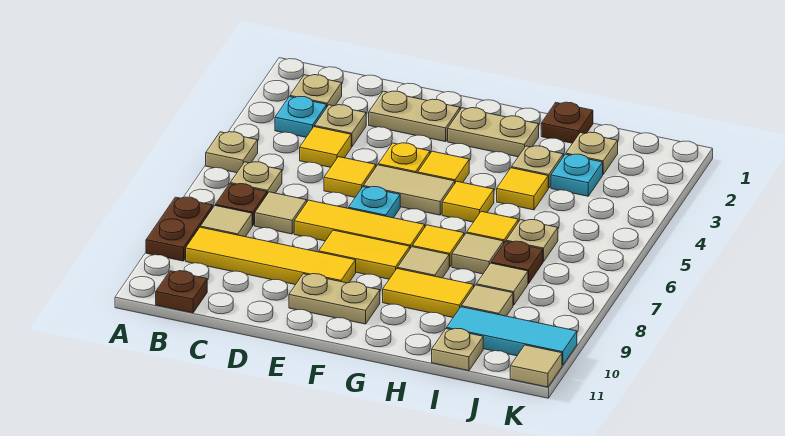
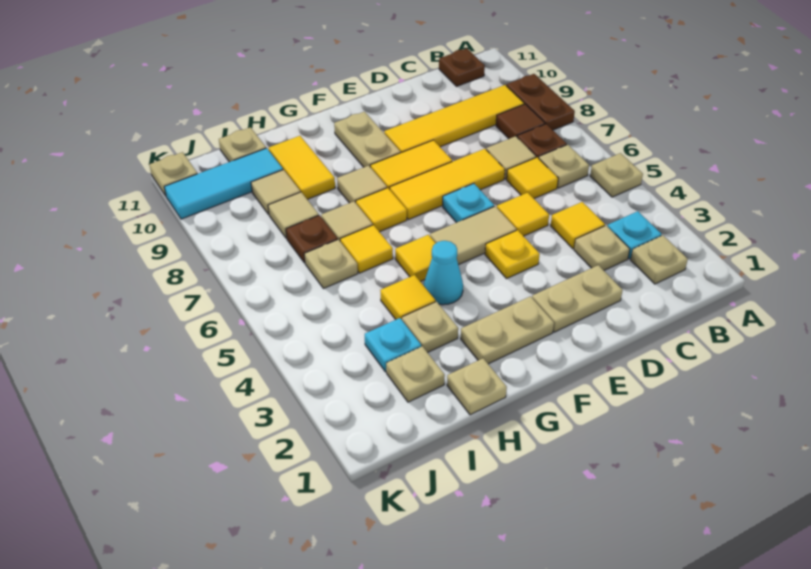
tan 1x1 tile [200,206,252,237] -> brown 1x1 tile [496,104,545,139]
tan 1x2 plate [289,274,380,324] -> tan 1x2 plate turned to [334,112,401,167]
yellow 1x1 tile [418,151,469,183] -> yellow 1x1 tile moved to [507,157,558,198]
none -> cyan 1x1 cone [424,241,463,305]
yellow 1x2 tile [383,269,474,317] -> yellow 1x2 tile turned to [269,136,335,199]
brown 1x1 plate [541,102,593,143] -> tan 1x1 plate [447,358,507,415]
tan 1x1 tile [510,345,562,387] -> tan 1x1 plate [149,152,197,196]

